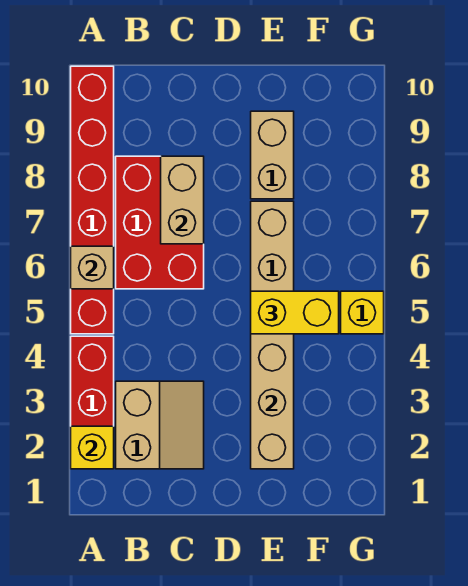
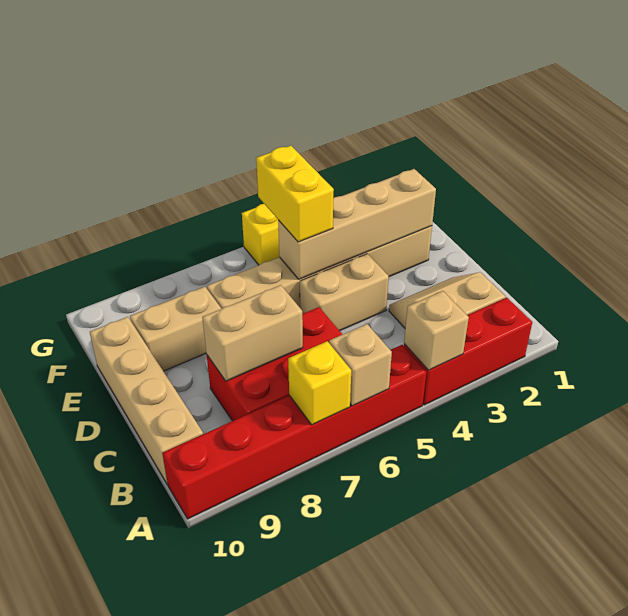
yellow 1x1 brick [71,426,114,469] -> yellow 1x1 brick moved to [288,341,351,425]
none -> tan 1x1 brick [404,291,469,370]
none -> tan 1x4 brick [90,317,203,485]
none -> tan 1x2 brick [300,254,389,331]

